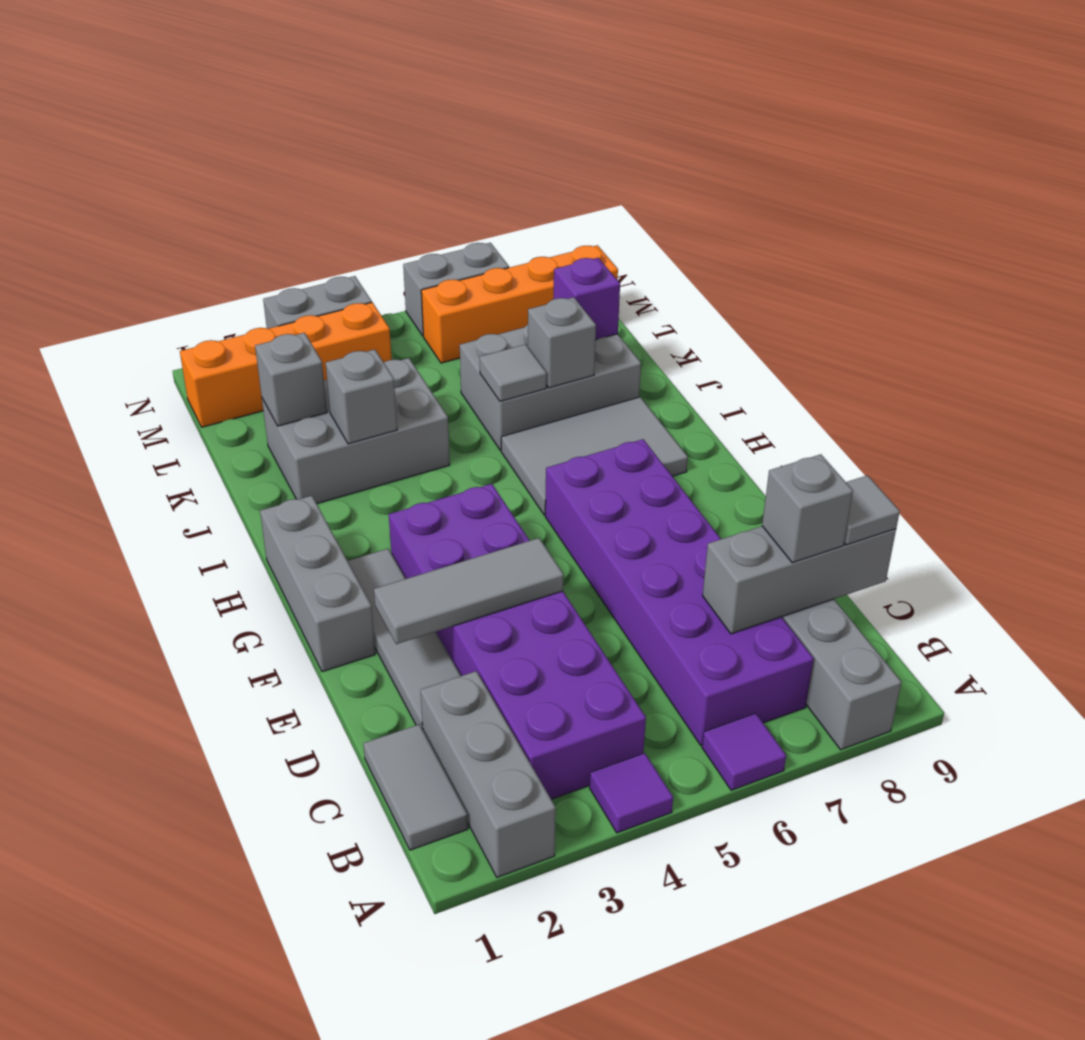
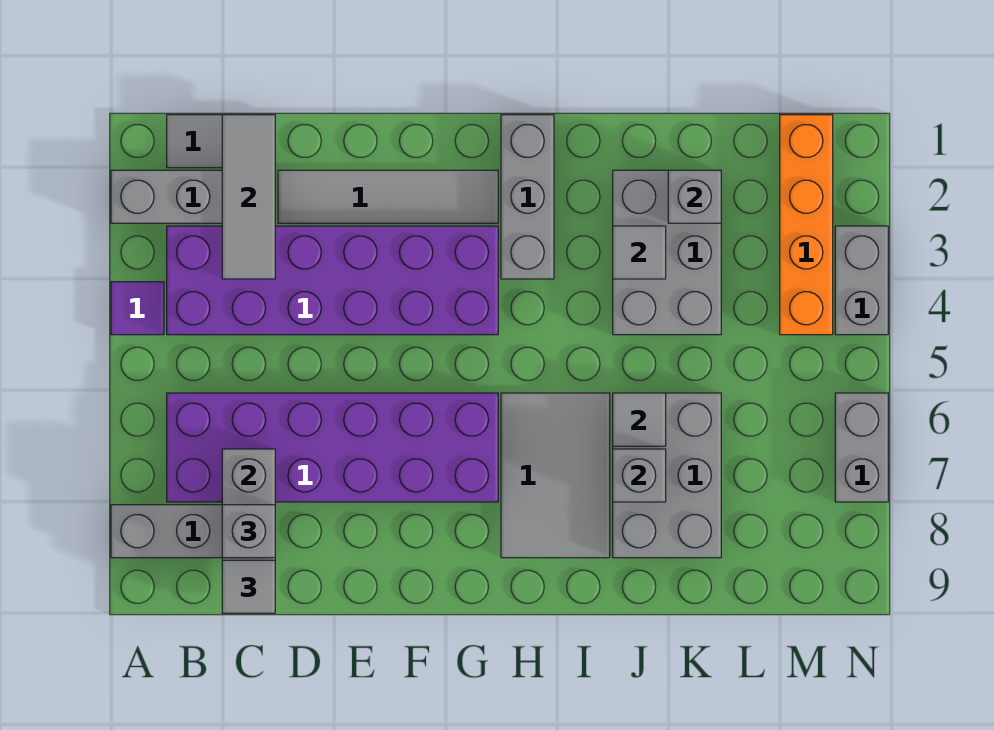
purple 1x1 tile [702,713,786,790] -> none
grey 1x3 tile [374,538,564,644] -> grey 1x3 tile moved to [222,115,275,279]
grey 1x3 brick [260,496,375,672] -> grey 1x3 brick turned to [501,115,554,279]
grey 1x1 brick [326,349,397,444] -> grey 1x1 tile [613,226,666,279]
purple 1x1 brick [553,258,620,340] -> none
orange 1x4 brick [421,245,618,363] -> none

